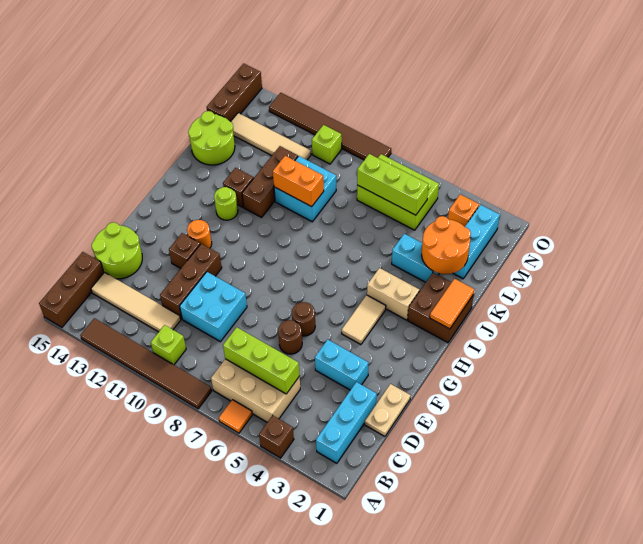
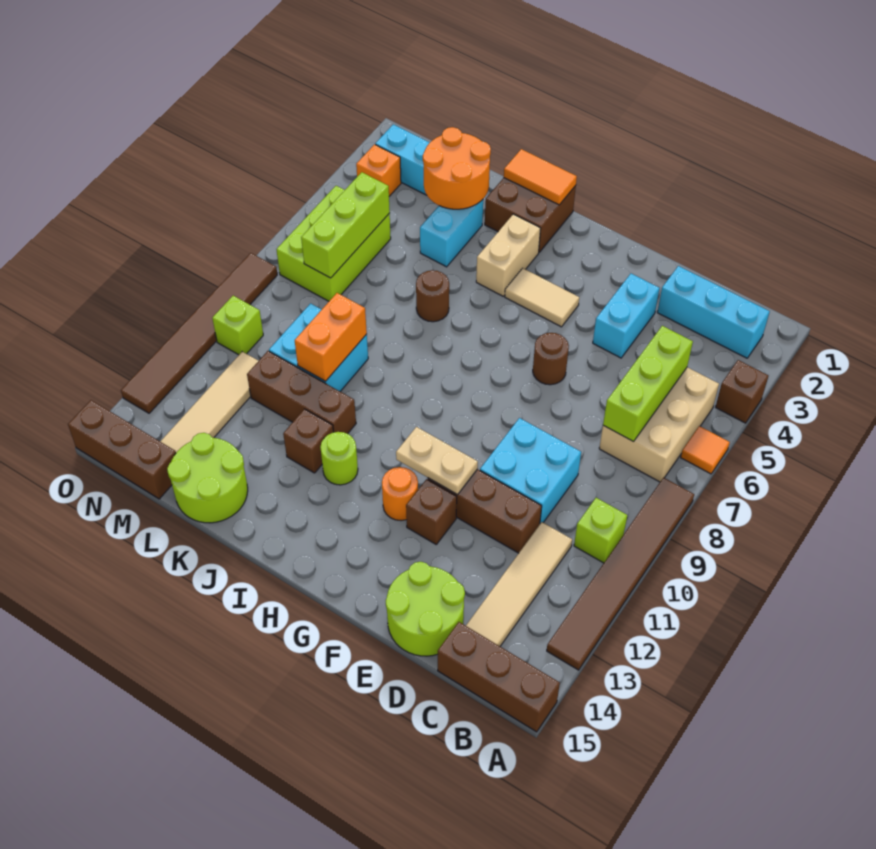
tan 1x2 plate [365,384,411,436] -> tan 1x2 plate moved to [396,427,478,495]
brown 1x1 round brick [278,320,302,354] -> brown 1x1 round brick moved to [416,270,449,322]

